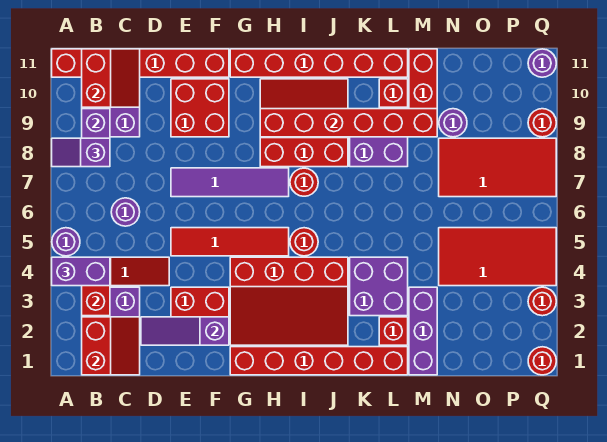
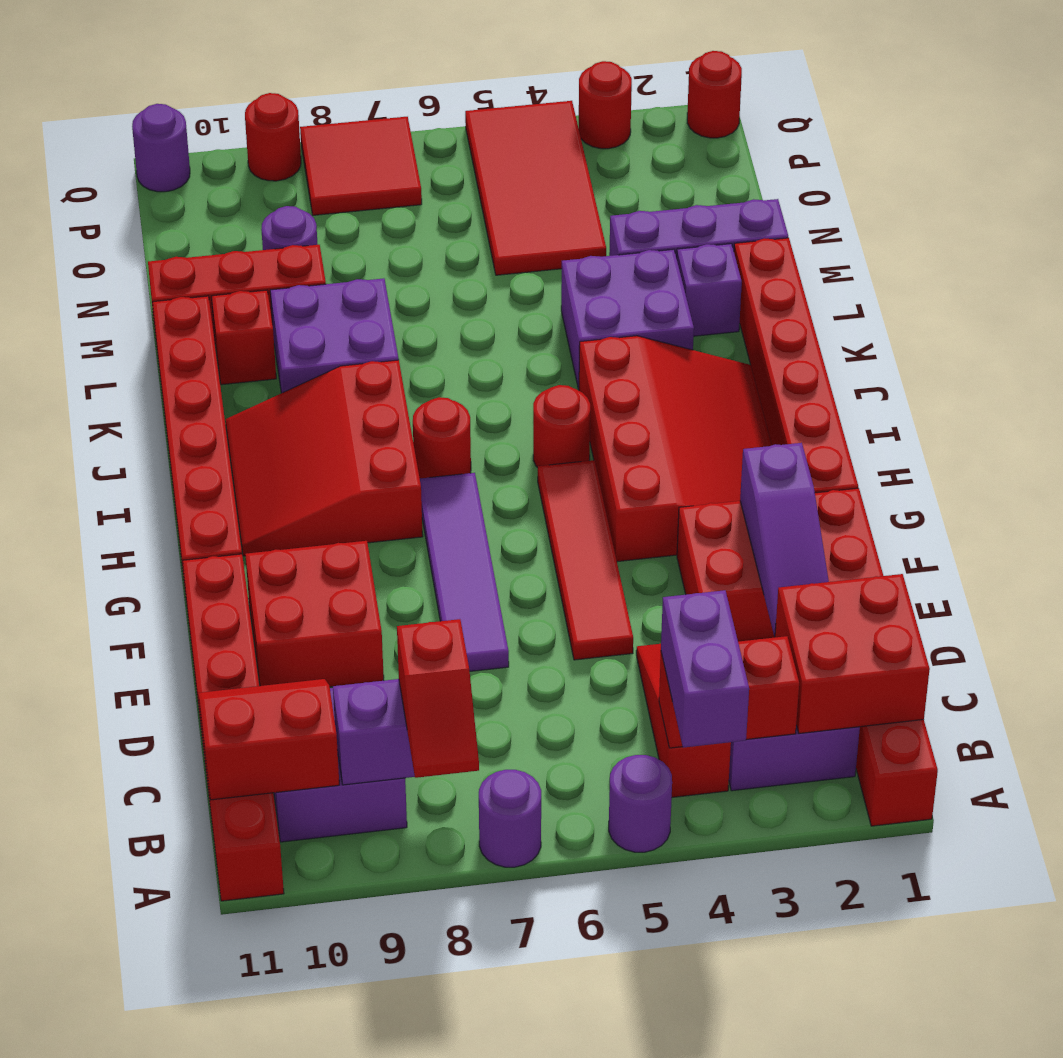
purple 1x2 slope [52,138,110,167] -> red 1x2 slope [397,619,479,778]
red 2x2 slope [82,317,140,375] -> red 2x2 brick [775,574,930,734]
purple 1x1 round brick [111,198,140,226] -> purple 1x1 round brick moved to [479,770,541,867]
red 1x6 brick [260,109,437,137] -> red 1x6 brick moved to [815,488,938,826]
red 1x1 brick [379,317,408,345] -> purple 1x1 brick [677,244,742,336]
red 2x4 tile [439,138,556,197] -> red 2x2 tile [300,117,422,215]

